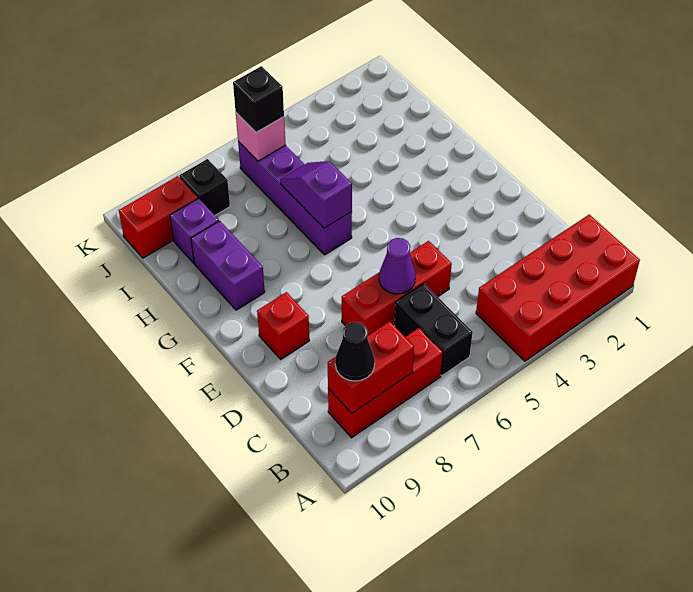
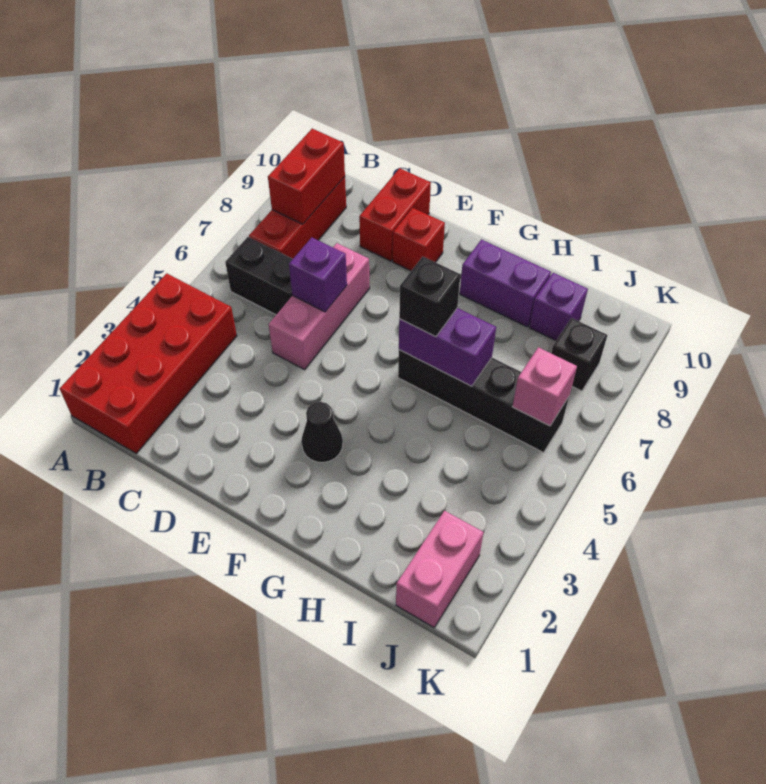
black 1x1 cone [335,322,375,381] -> black 1x1 cone moved to [301,402,343,462]
red 1x3 brick [342,241,452,335] -> pink 1x3 brick [269,243,370,370]
purple 1x1 cone [379,238,415,294] -> purple 1x1 brick [289,237,347,312]
purple 1x4 brick [238,142,352,255] -> black 1x4 brick [398,350,569,453]
purple 1x2 slope [280,161,352,228] -> purple 1x2 brick [399,308,496,386]
none -> pink 1x2 brick [396,511,483,628]
black 1x1 brick [233,66,284,132] -> black 1x1 brick moved to [399,257,460,337]
red 1x2 brick [119,176,198,258] -> red 1x2 brick moved to [359,168,431,261]

